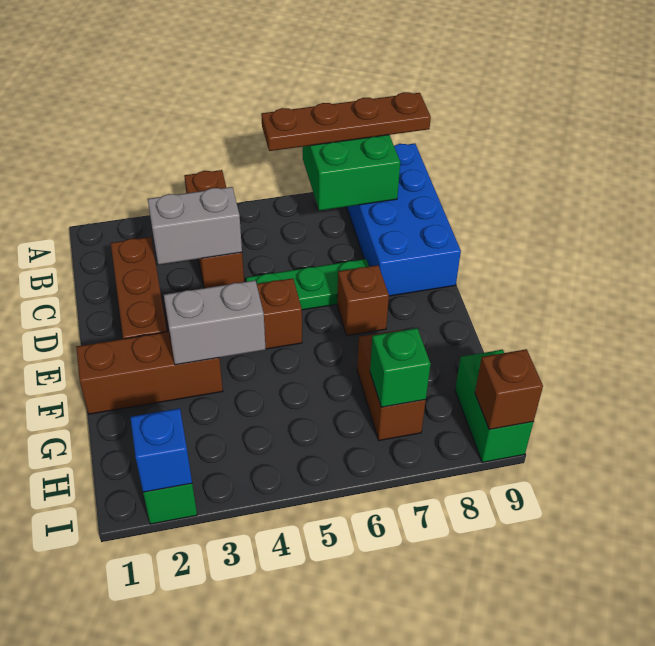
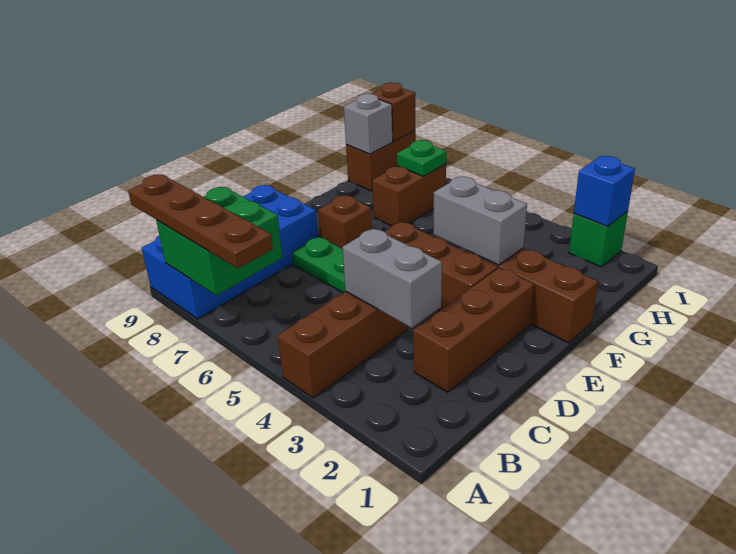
green 1x1 brick [370,328,430,407] -> green 1x1 plate [397,140,446,176]
green 1x2 brick [455,350,533,462] -> brown 1x2 brick [346,131,416,191]
none -> grey 1x1 brick [344,94,393,154]

